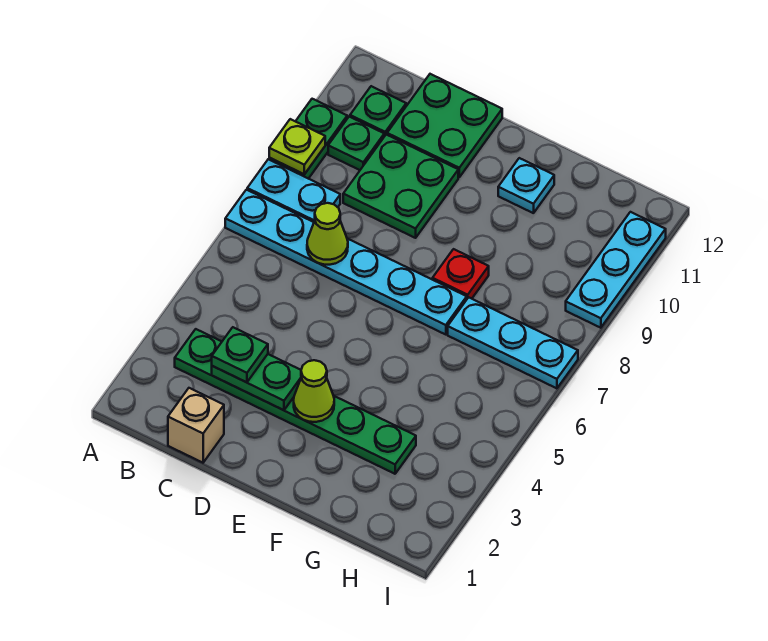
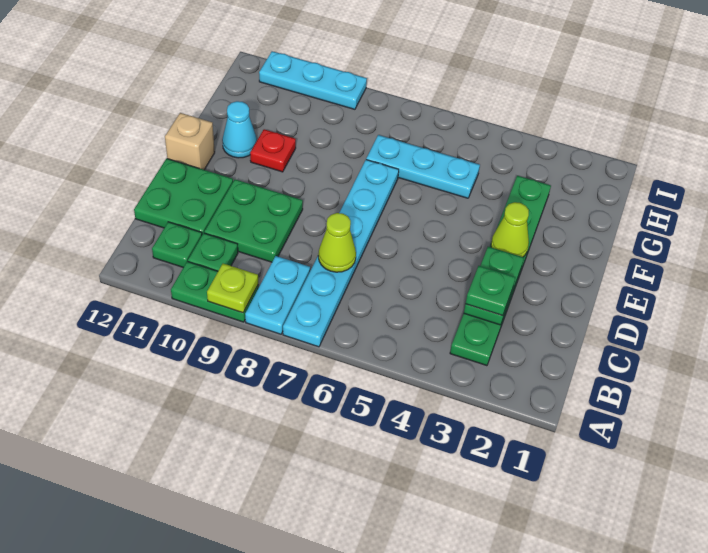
tan 1x1 brick [168,388,224,463] -> tan 1x1 brick moved to [165,113,215,170]
red 1x1 plate [433,249,489,299] -> red 1x1 plate moved to [250,129,296,172]
cyan 1x1 plate [498,158,554,213] -> cyan 1x1 cone [222,101,257,158]
cyan 1x3 plate [448,297,578,388] -> cyan 1x3 plate turned to [366,135,480,198]

